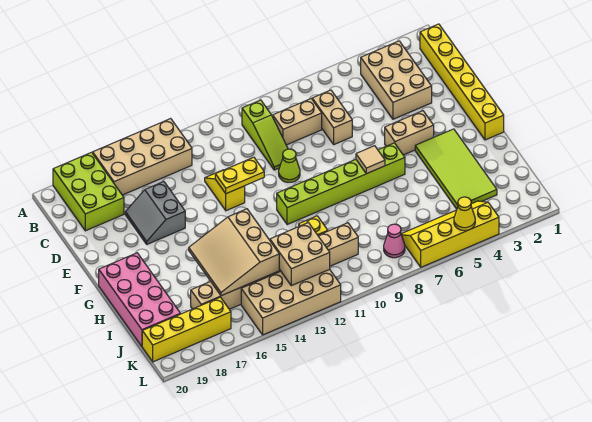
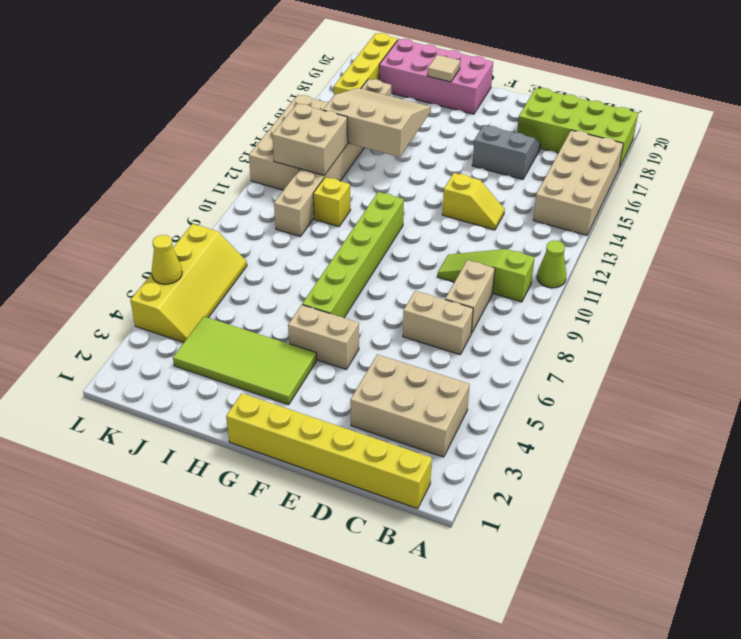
lime 2x3 brick [53,152,124,231] -> lime 2x4 brick [517,88,638,168]
lime 1x1 cone [279,149,300,182] -> lime 1x1 cone moved to [537,240,566,288]
yellow 1x2 plate [215,157,264,194] -> none
tan 1x2 brick [385,111,434,155] -> tan 1x2 brick turned to [288,305,359,370]
tan 1x1 tile [356,146,385,174] -> tan 1x1 tile moved to [428,55,460,82]
pink 1x1 cone [384,224,405,258] -> none

